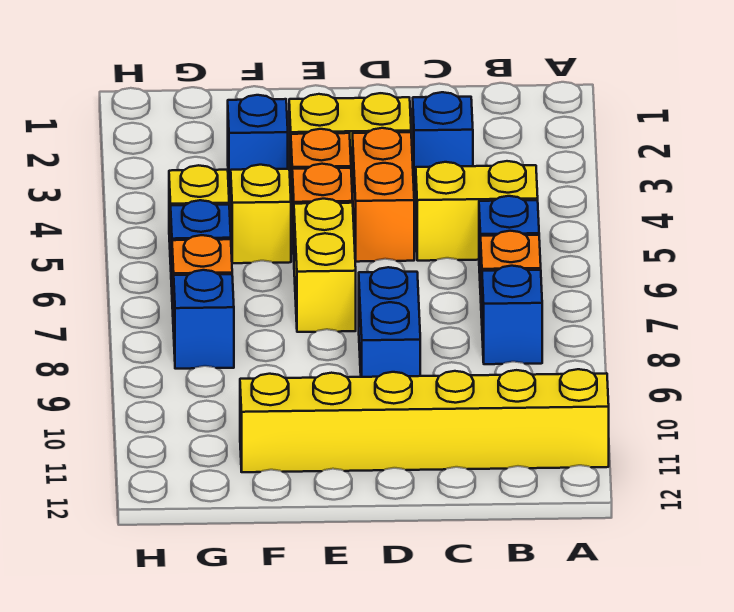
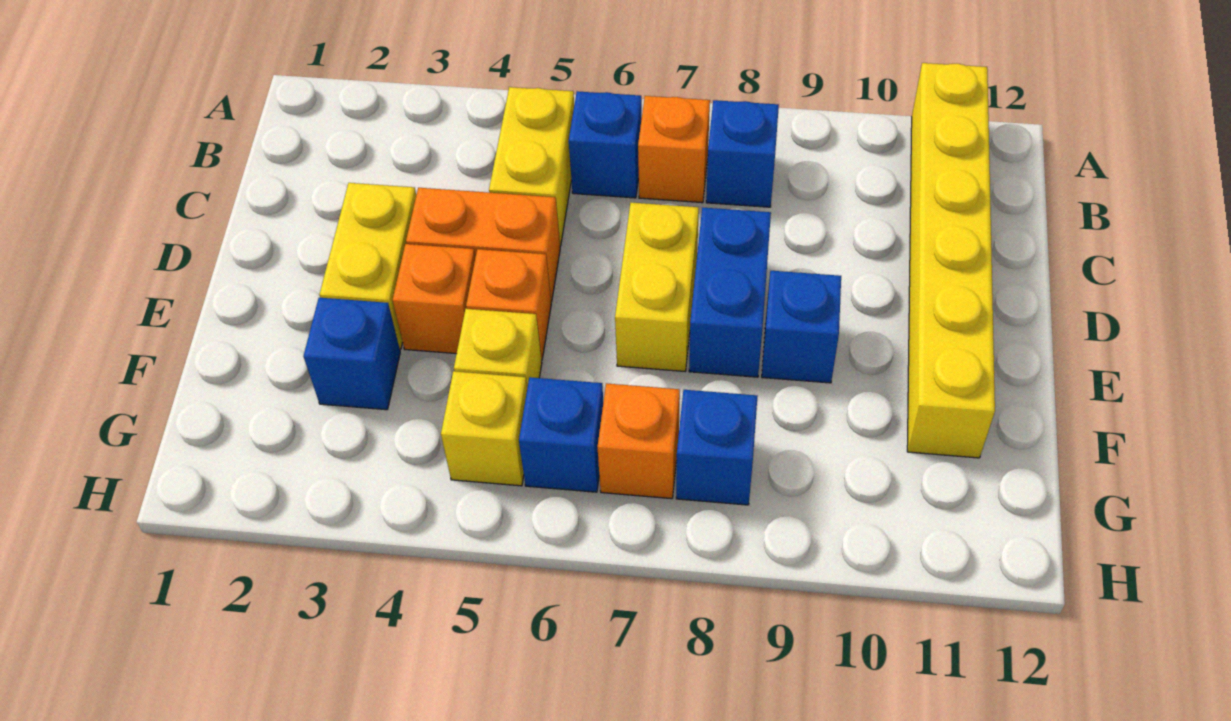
blue 1x1 brick [413,92,473,191] -> blue 1x1 brick moved to [762,271,841,383]
blue 1x2 brick [359,267,420,377] -> blue 1x2 brick turned to [689,207,771,377]
yellow 1x2 brick [294,199,356,332] -> yellow 1x2 brick turned to [615,203,699,371]

